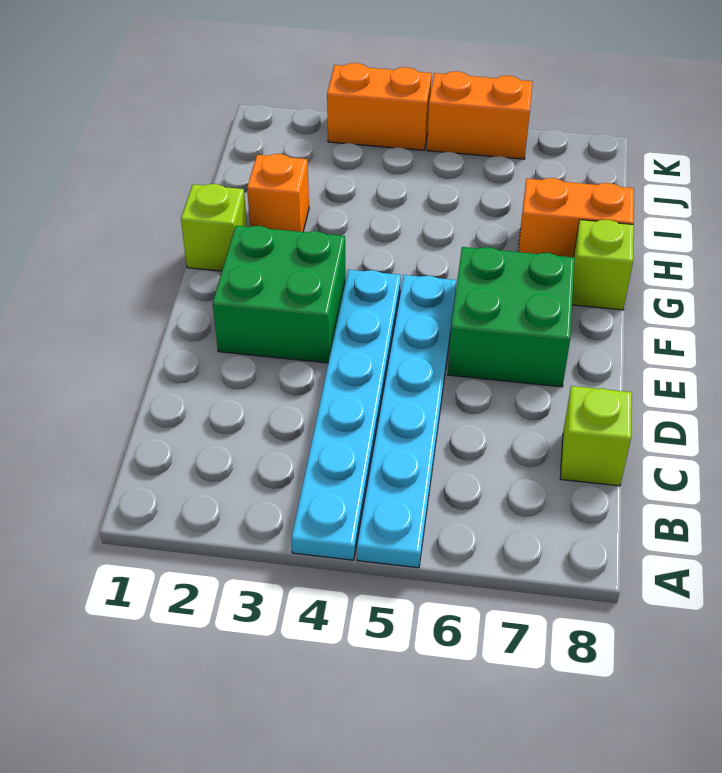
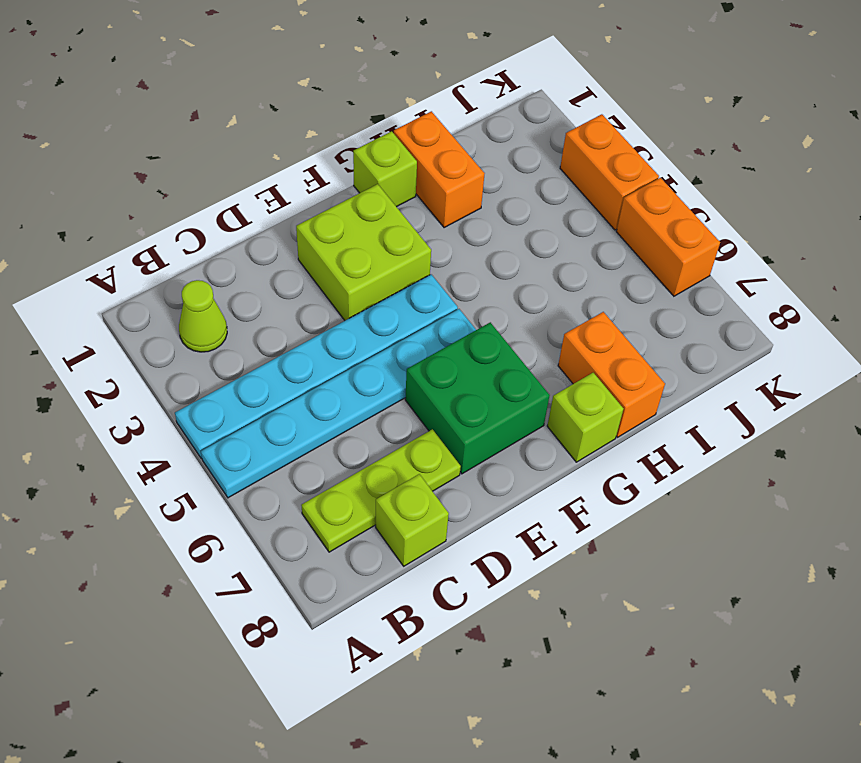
none -> lime 1x1 cone [179,280,227,352]
none -> lime 1x3 plate [301,429,461,552]
green 2x2 brick [213,226,346,363] -> lime 2x2 brick [296,184,431,320]
orange 1x1 brick [247,154,309,232] -> orange 1x2 brick [394,111,485,228]

